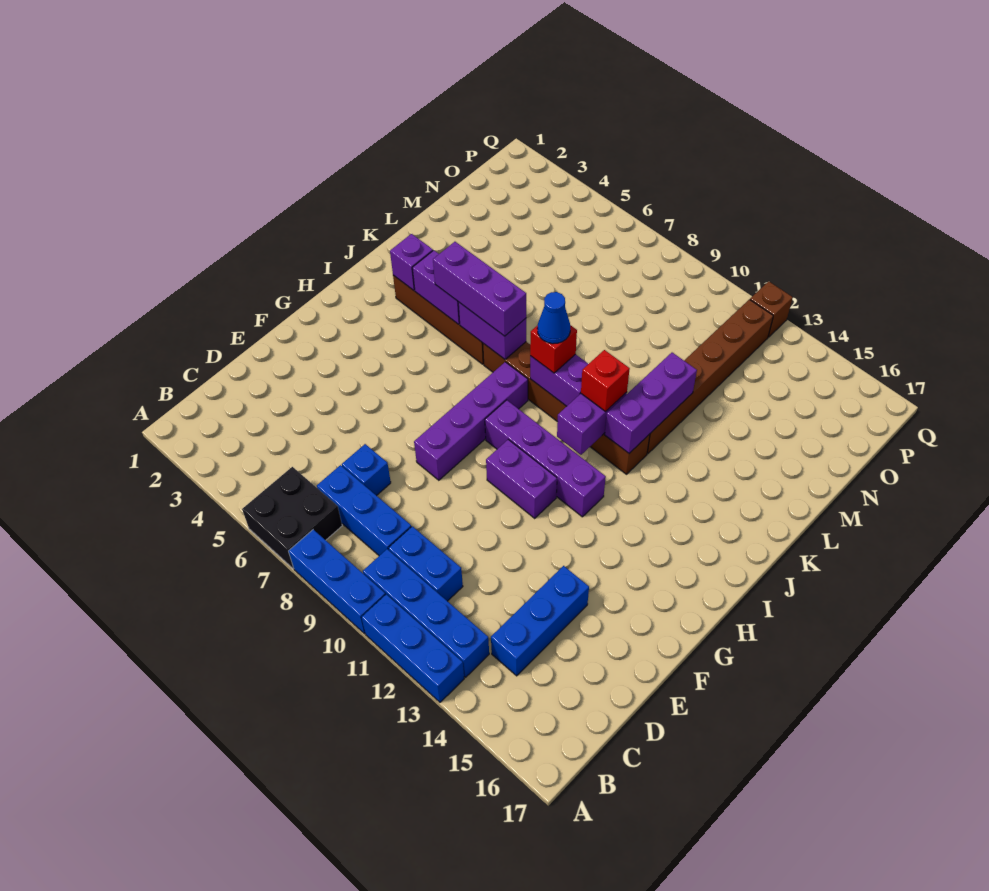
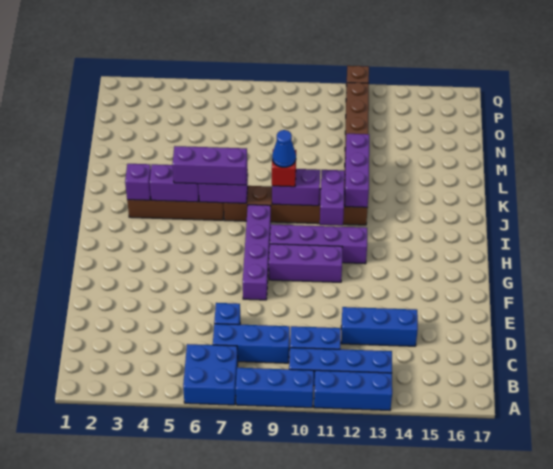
black 2x2 brick [242,467,342,569] -> blue 2x2 brick [183,344,238,405]
blue 1x3 brick [491,566,589,676] -> blue 1x3 brick turned to [341,307,418,346]
purple 1x2 brick [486,440,557,518] -> purple 1x3 brick [269,244,342,282]
red 1x1 brick [581,350,630,411] -> none

